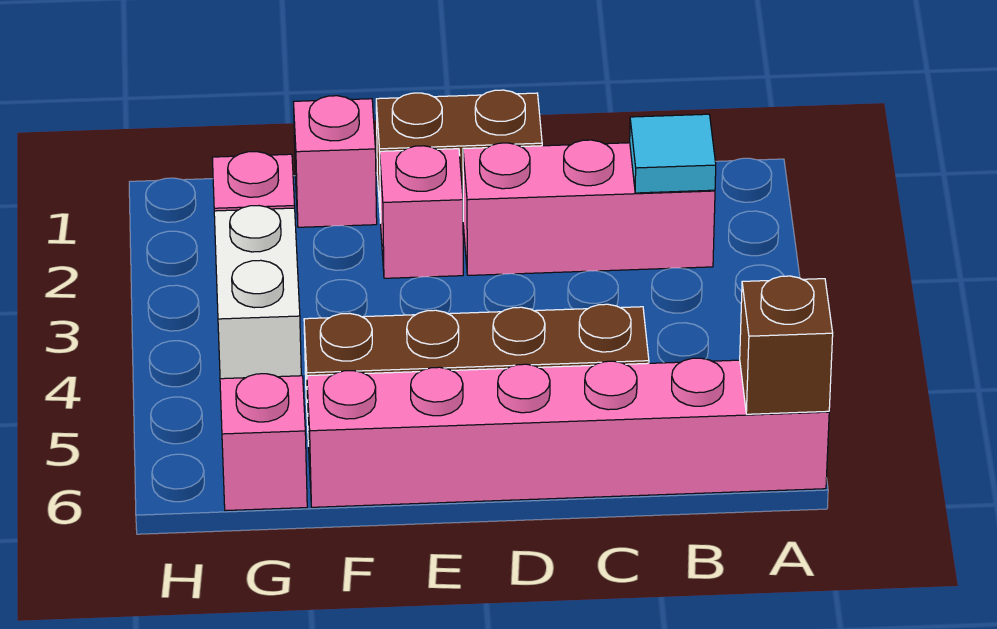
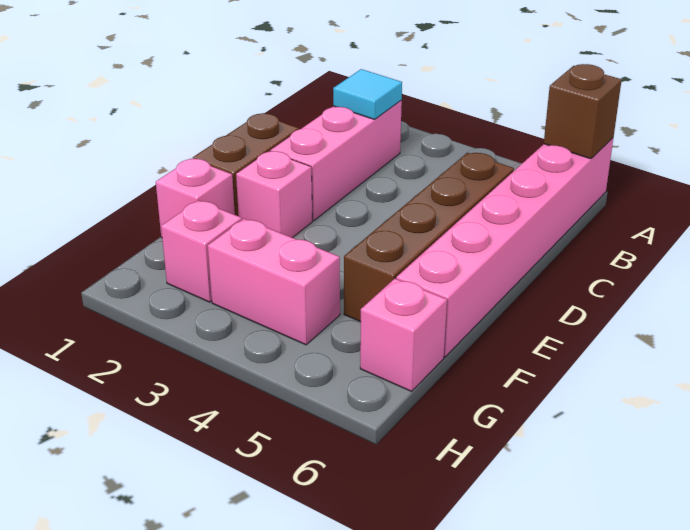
white 1x2 brick [214,206,301,379] -> pink 1x2 brick [208,219,340,345]

